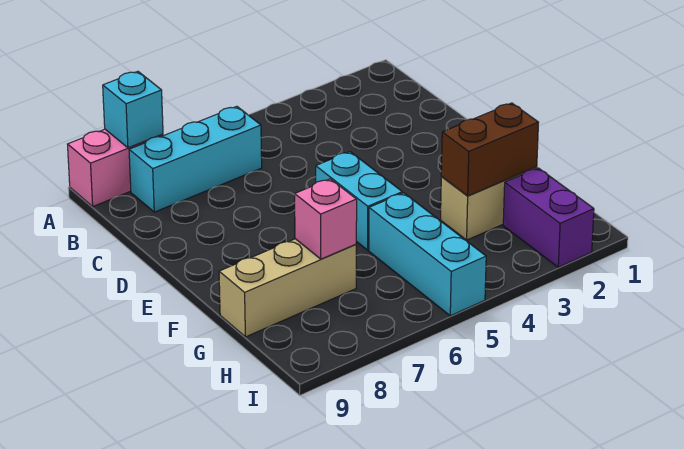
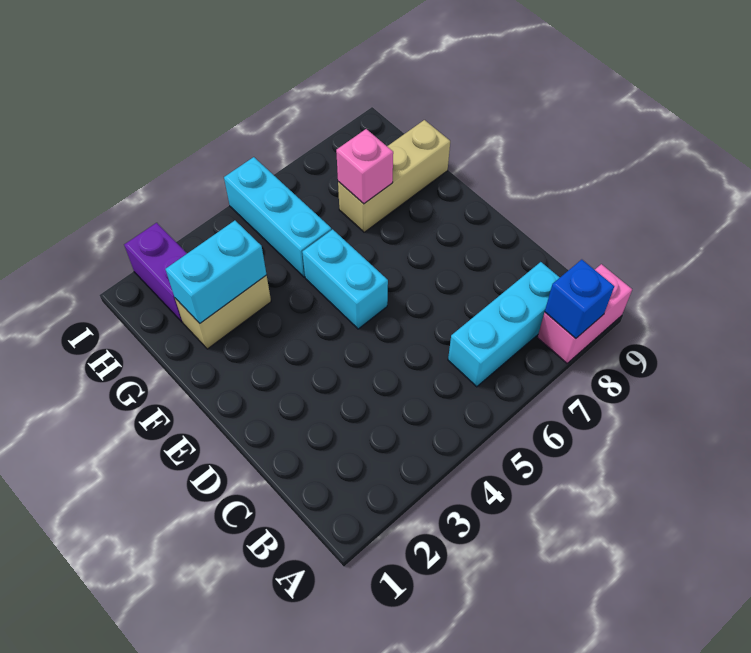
cyan 1x1 brick [103,71,163,148] -> blue 1x1 brick [545,260,614,338]
brown 1x2 brick [441,103,539,196] -> cyan 1x2 brick [165,221,267,323]

